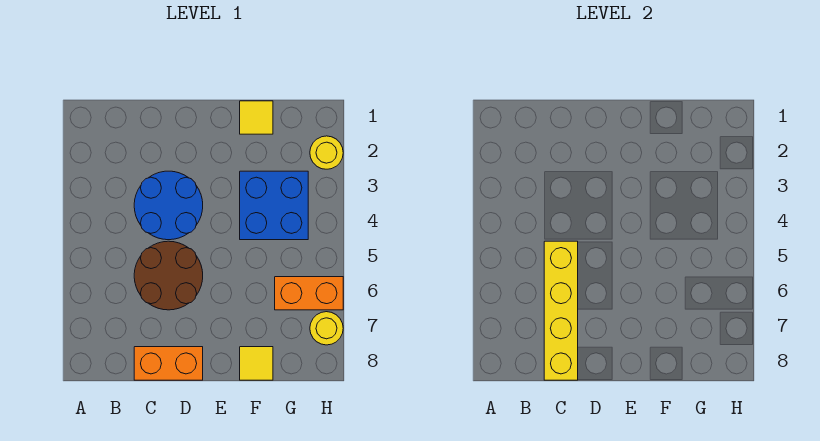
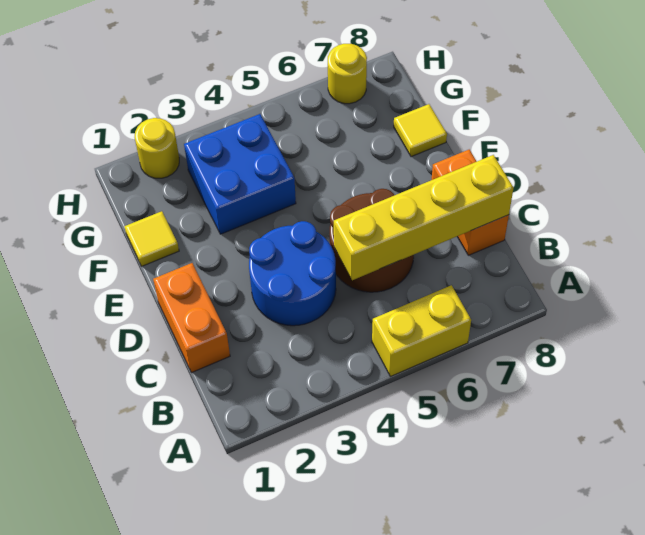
none -> yellow 1x2 brick [372,285,471,377]
orange 1x2 brick [275,277,343,310] -> orange 1x2 brick moved to [153,263,230,373]

